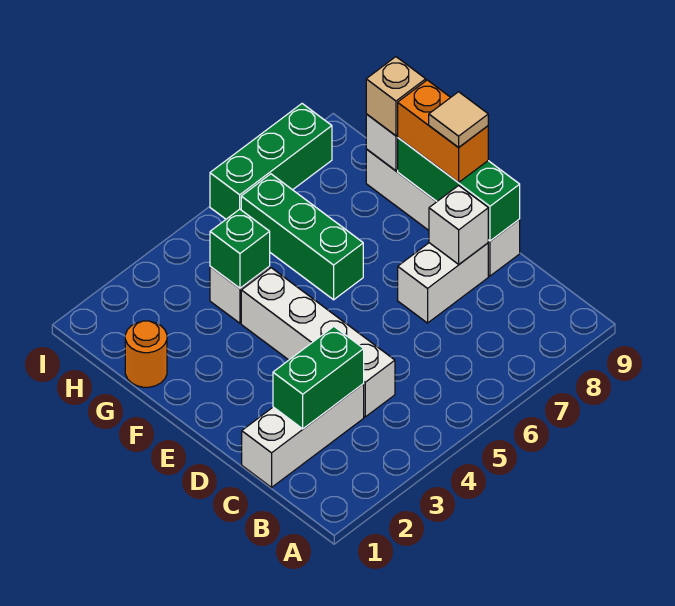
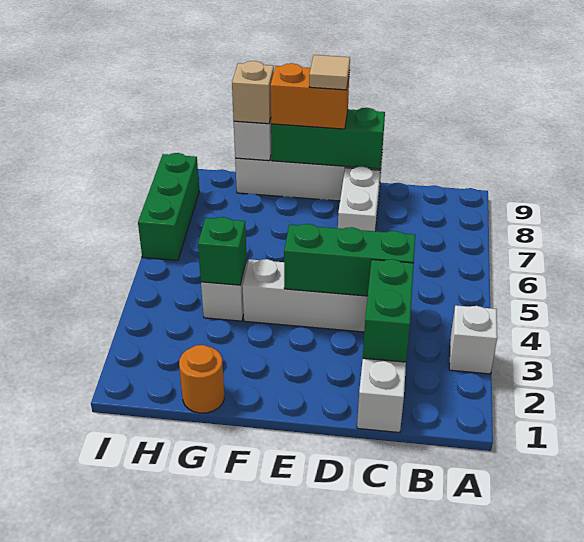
white 1x1 brick [429,185,488,264] -> white 1x1 brick moved to [449,305,497,374]
green 1x3 brick [241,174,363,300] -> green 1x3 brick moved to [284,224,415,296]

